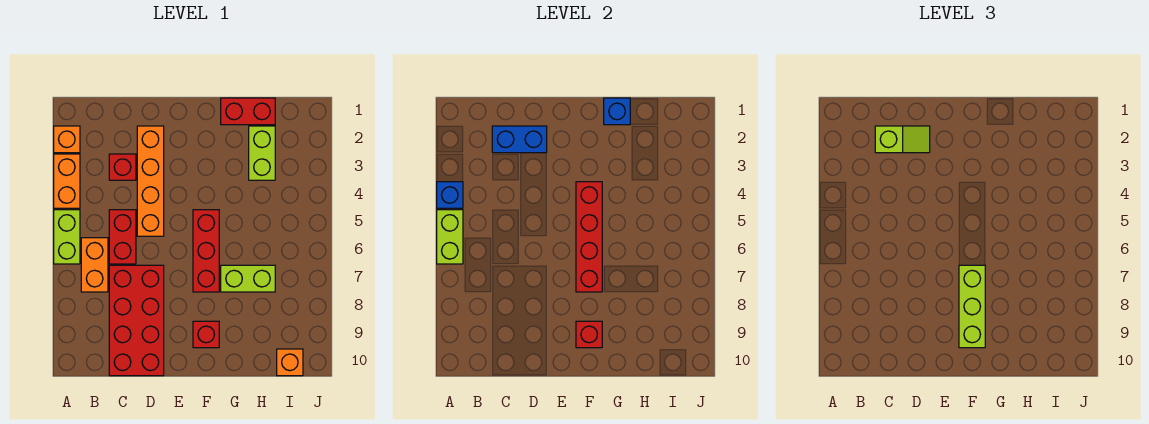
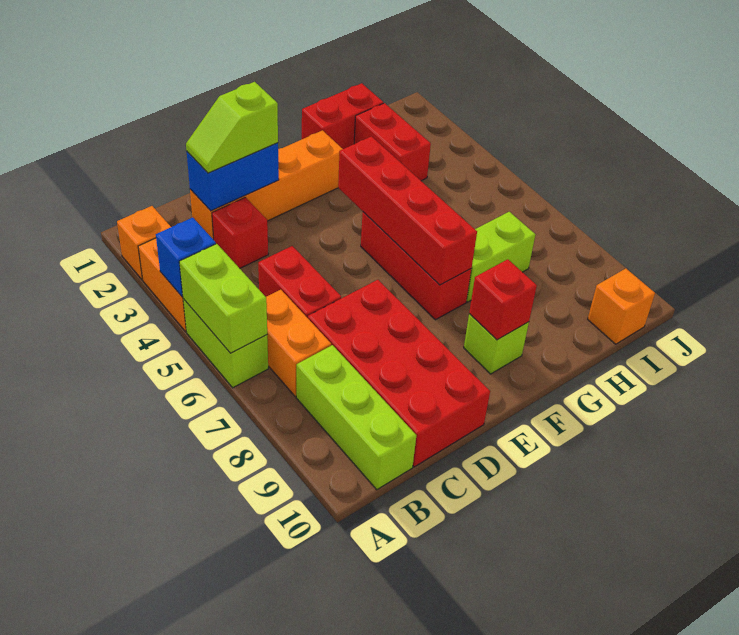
lime 1x2 slope [875,126,930,153] -> lime 1x2 slope turned to [186,82,278,173]
orange 1x4 brick [137,126,164,236] -> orange 1x4 brick turned to [190,130,342,240]
lime 1x3 brick [959,265,985,348] -> lime 1x3 brick moved to [296,345,416,490]
red 1x1 brick [193,321,219,348] -> lime 1x1 brick [464,314,529,374]
blue 1x1 brick [604,98,630,125] -> none
lime 1x2 brick [249,126,275,180] -> red 1x2 brick [354,103,431,181]

